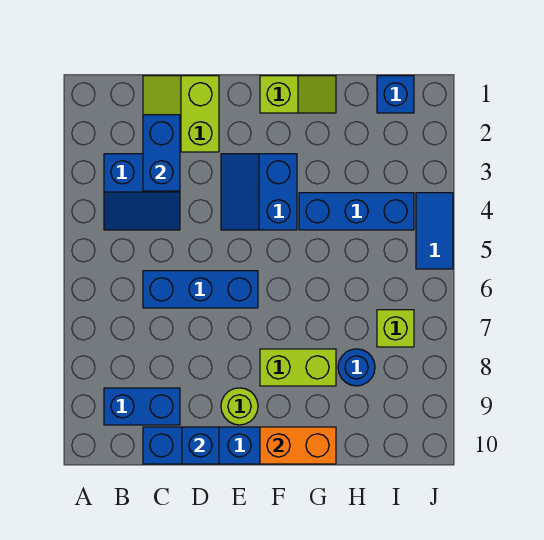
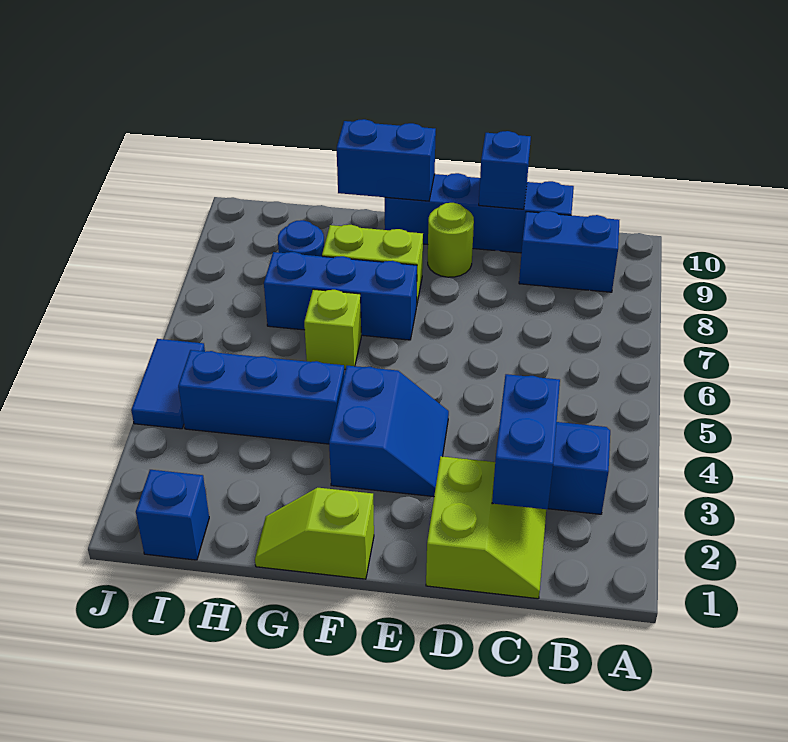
blue 1x3 brick [143,271,258,308] -> blue 1x3 brick moved to [264,252,417,340]
orange 1x2 brick [260,427,336,464] -> blue 1x2 brick [337,119,436,201]
lime 1x1 brick [377,310,414,347] -> lime 1x1 brick moved to [304,289,361,369]

